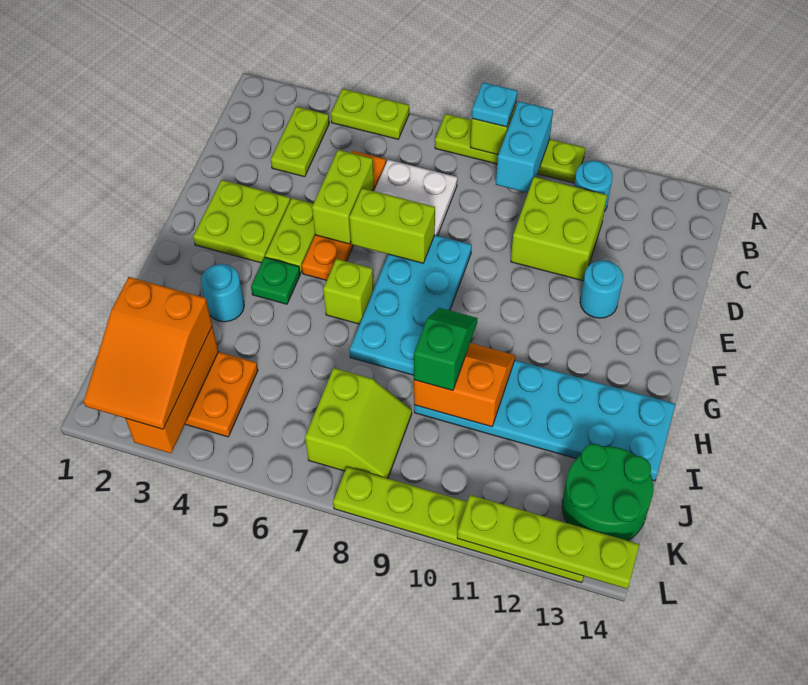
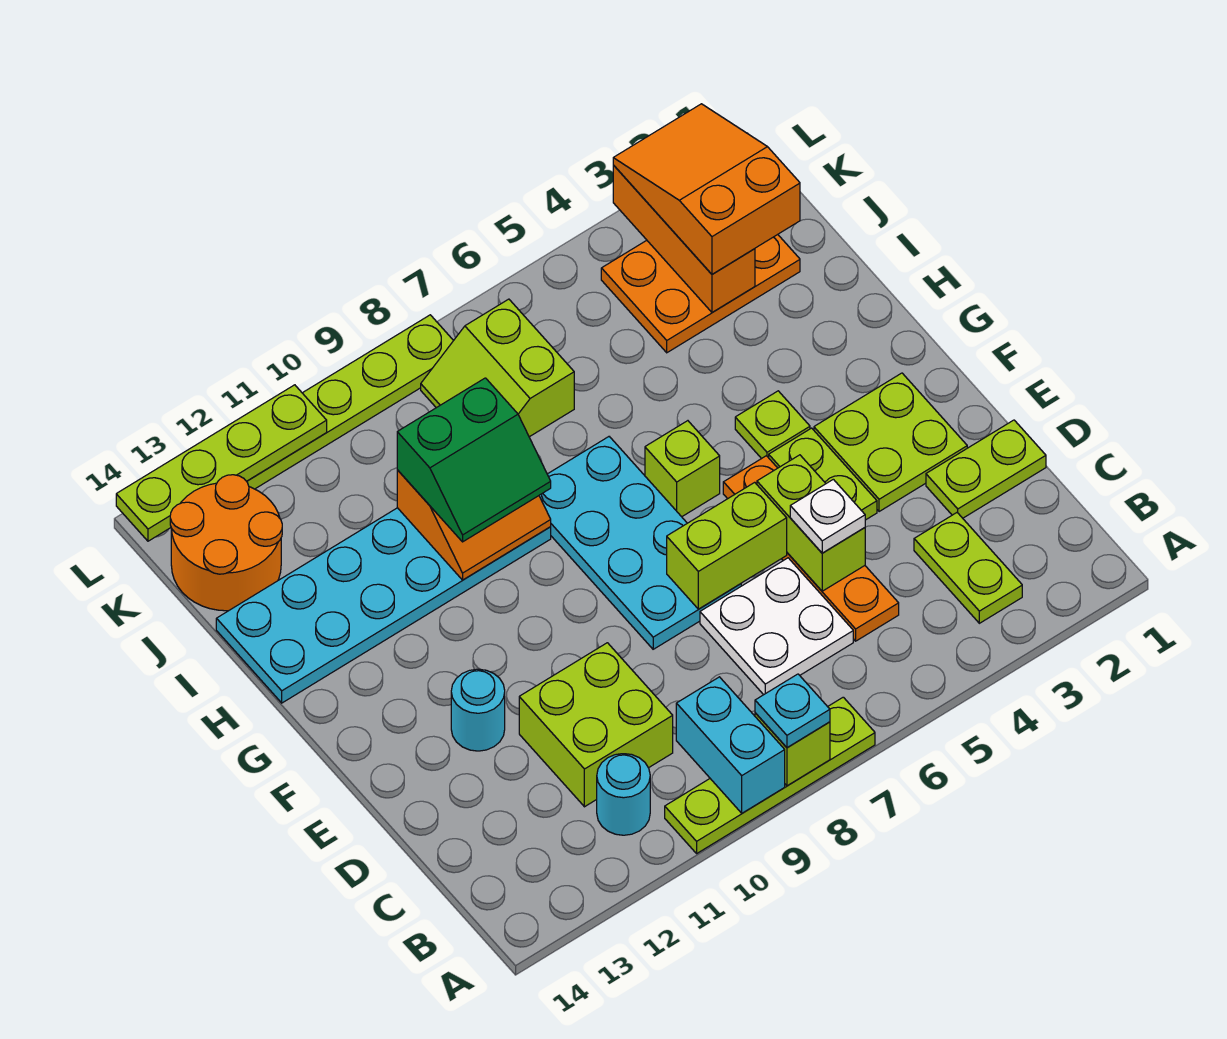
lime 1x2 plate [331,89,409,139] -> lime 1x2 plate moved to [926,420,1046,518]
none -> white 1x1 plate [790,479,865,553]
green 1x1 plate [251,257,300,304] -> lime 1x1 plate [735,391,810,459]
cyan 1x1 round brick [201,264,244,322] -> none
green 1x2 slope [414,308,478,391] -> green 2x2 slope [397,378,551,542]
green 2x2 round brick [562,444,653,541] -> orange 2x2 round brick [170,475,282,611]

